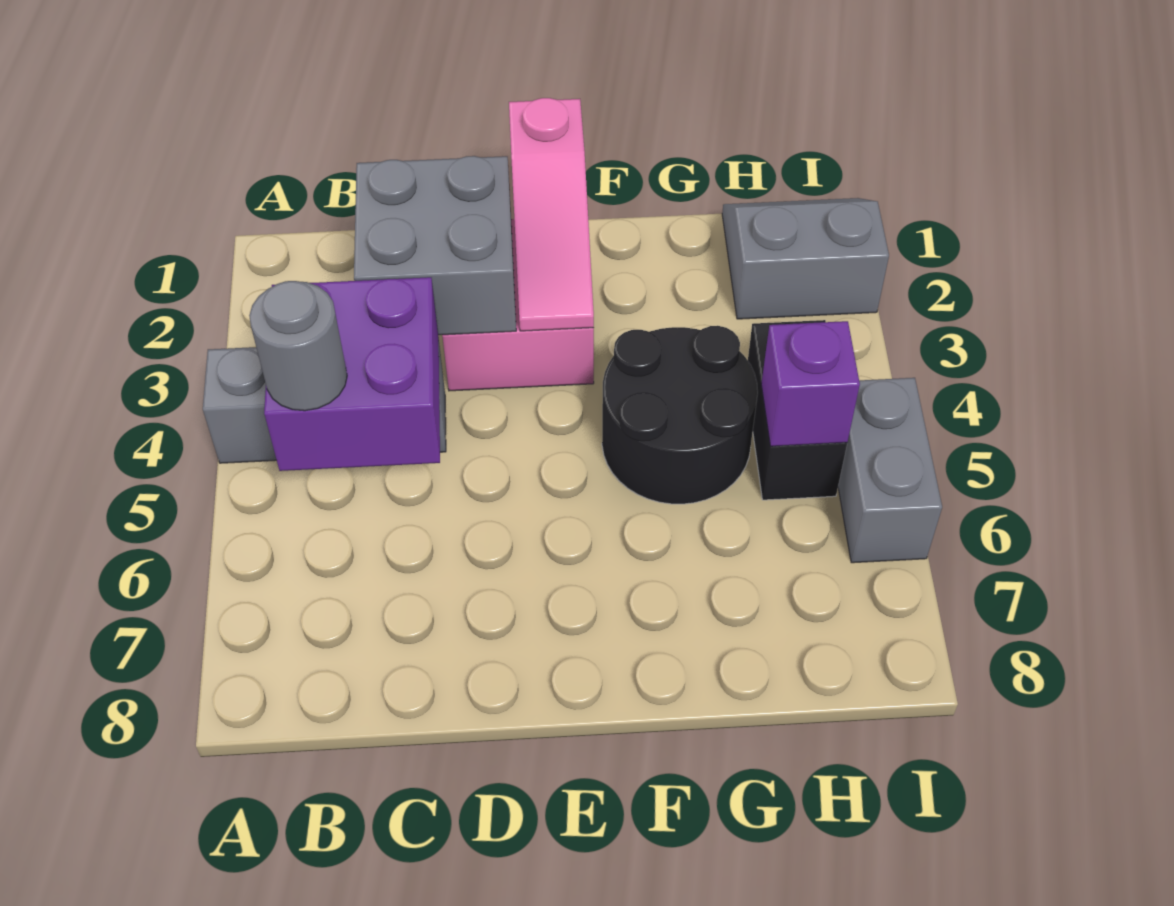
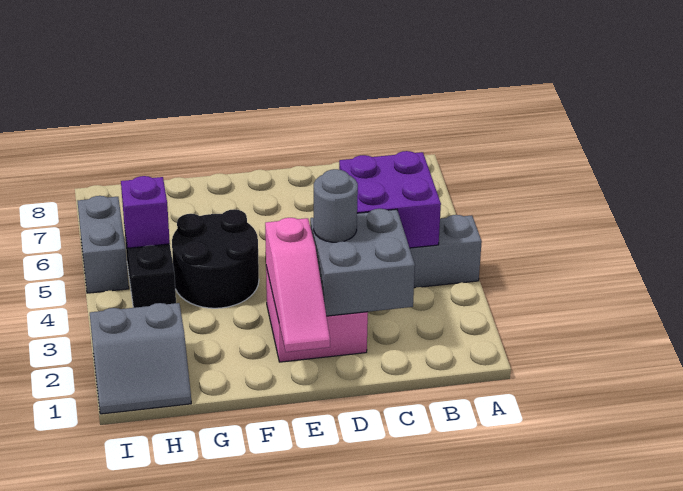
grey 1x1 round brick [249,281,347,411] -> grey 1x1 round brick moved to [314,169,358,242]
pink 1x3 slope [509,98,594,331] -> pink 1x3 slope turned to [265,218,330,352]

